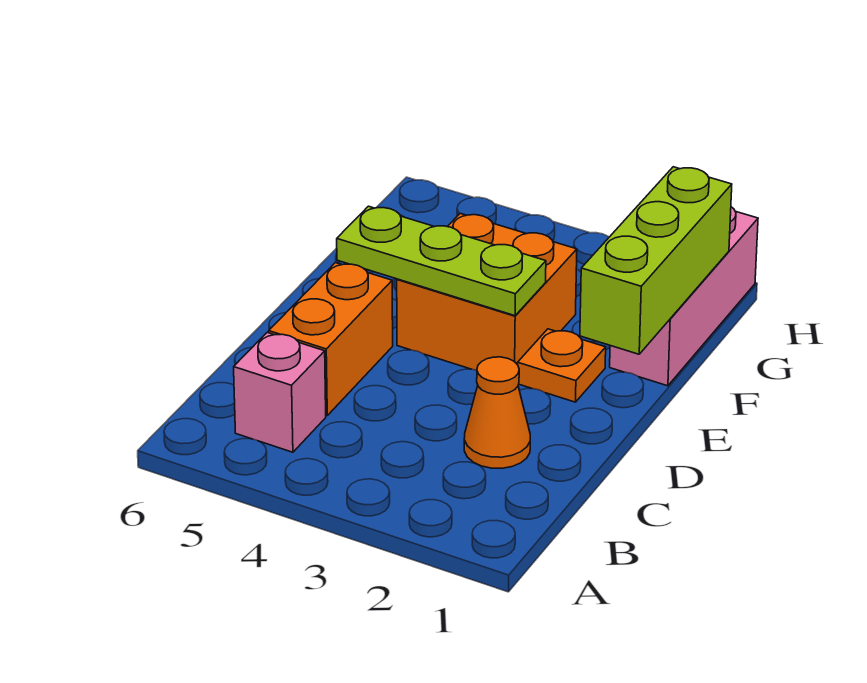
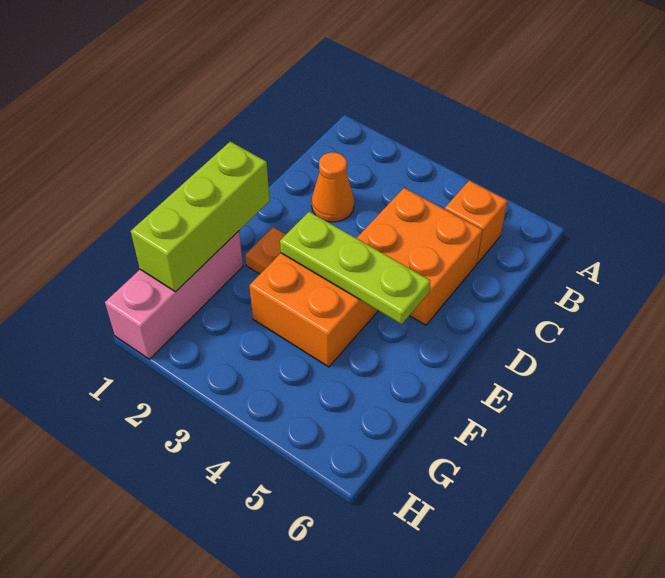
pink 1x1 brick [234,332,326,452] -> orange 1x1 brick [445,180,508,264]
orange 1x2 brick [269,263,393,416] -> orange 2x2 brick [357,188,483,325]

